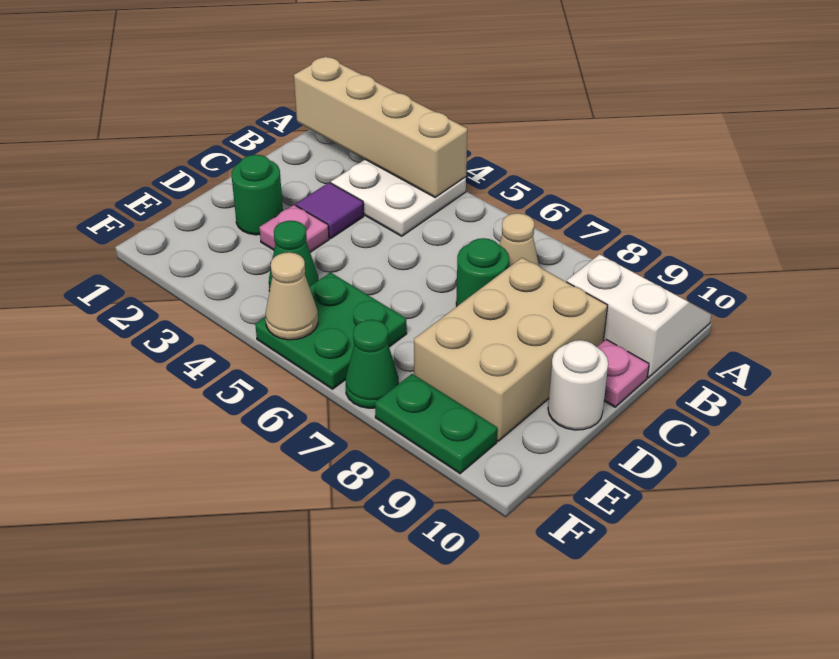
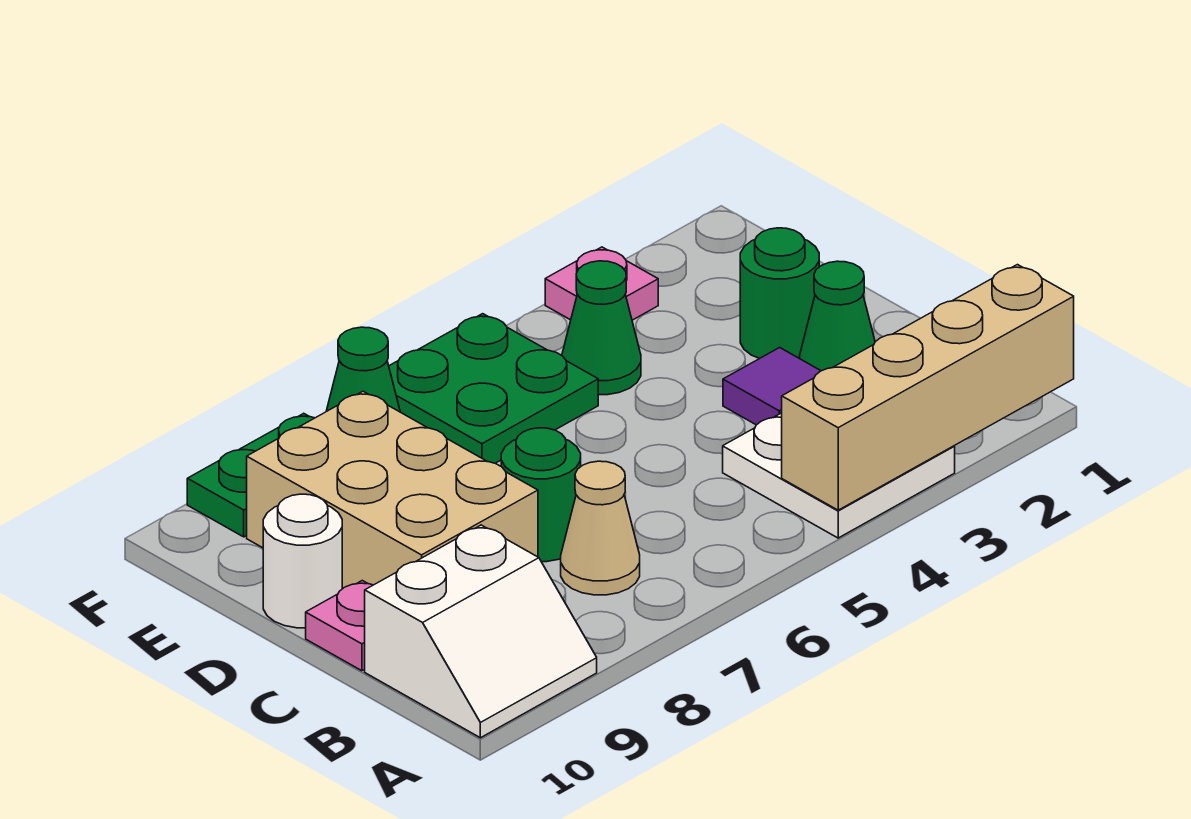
none -> green 1x1 cone [800,261,875,371]
pink 1x1 plate [259,205,329,252] -> pink 1x1 plate moved to [545,247,658,320]
tan 1x1 cone [266,252,318,340] -> none

